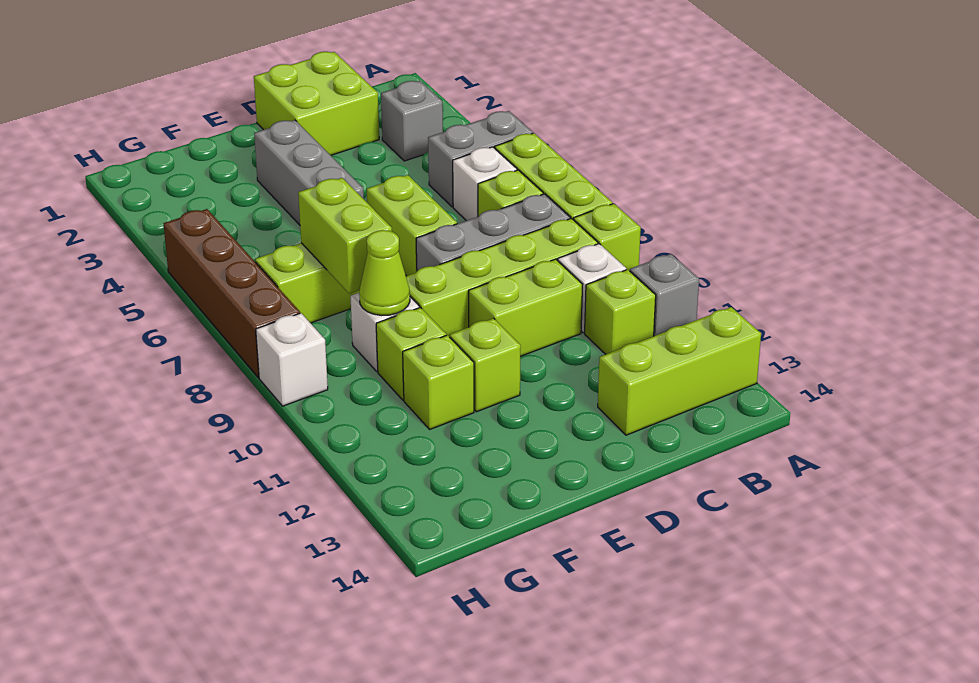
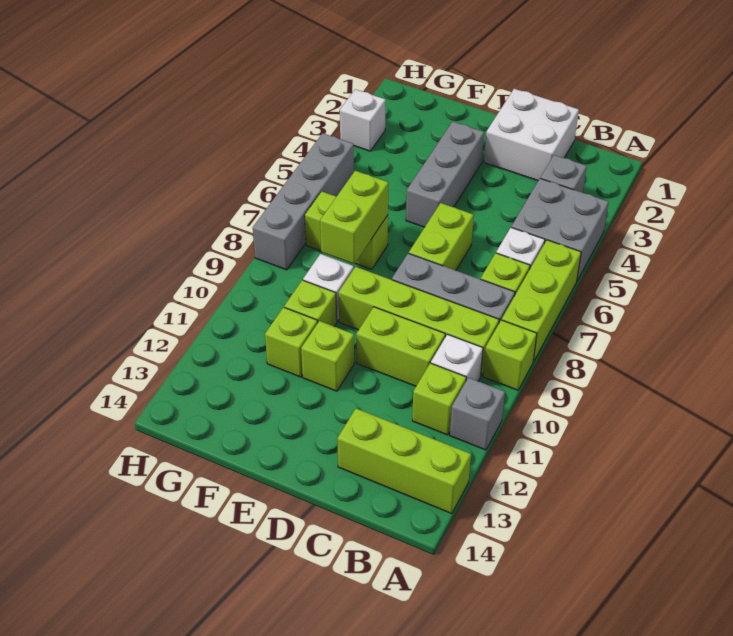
grey 1x2 brick [428,111,533,207] -> grey 2x2 brick [511,179,609,280]
lime 2x2 brick [254,52,379,155] -> white 2x2 brick [484,89,579,181]
lime 1x1 cone [359,230,410,315] -> none
brown 1x4 brick [164,209,300,378] -> grey 1x4 brick [253,133,354,270]
white 1x1 brick [256,313,328,406] -> white 1x1 brick moved to [340,89,386,151]

